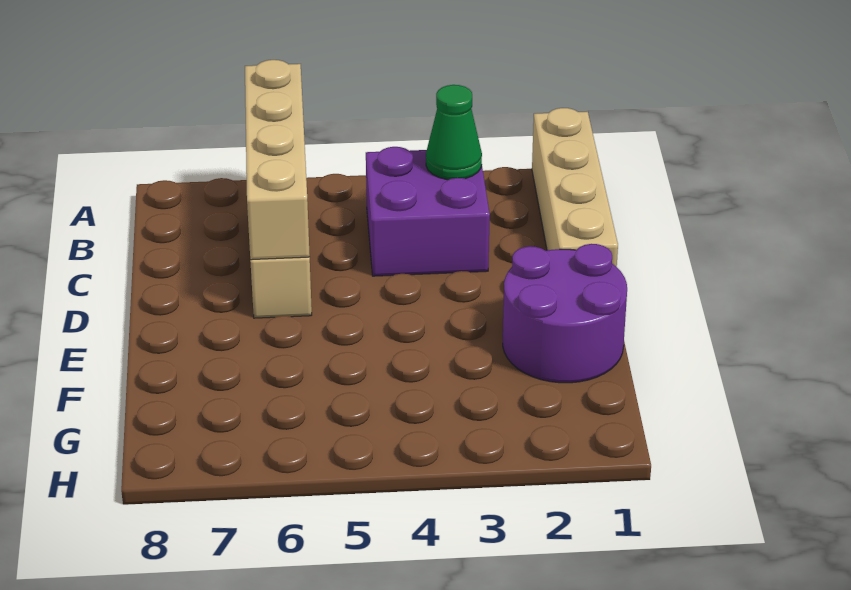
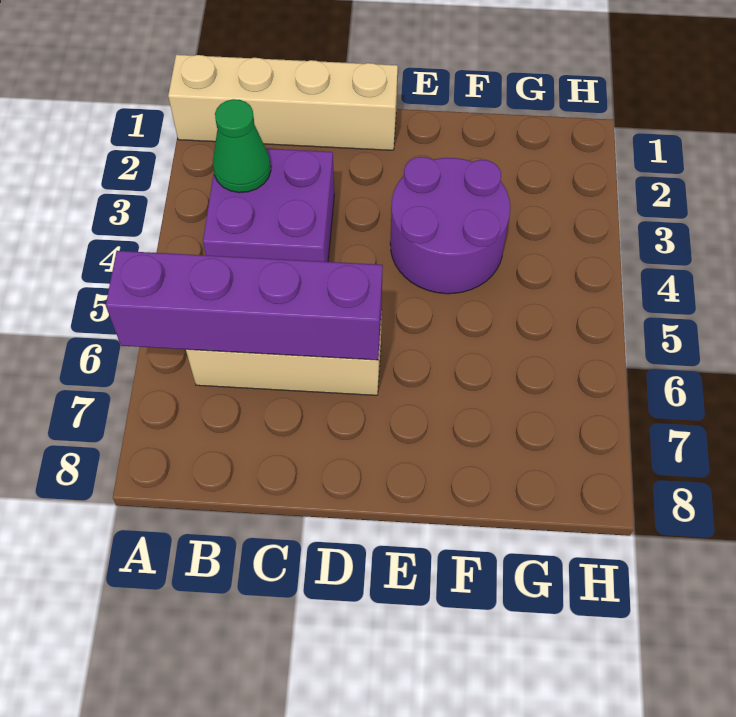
tan 1x4 brick [245,60,310,260] -> purple 1x4 brick [106,251,383,360]
purple 2x2 round brick [503,244,627,383] -> purple 2x2 round brick moved to [390,157,510,294]

